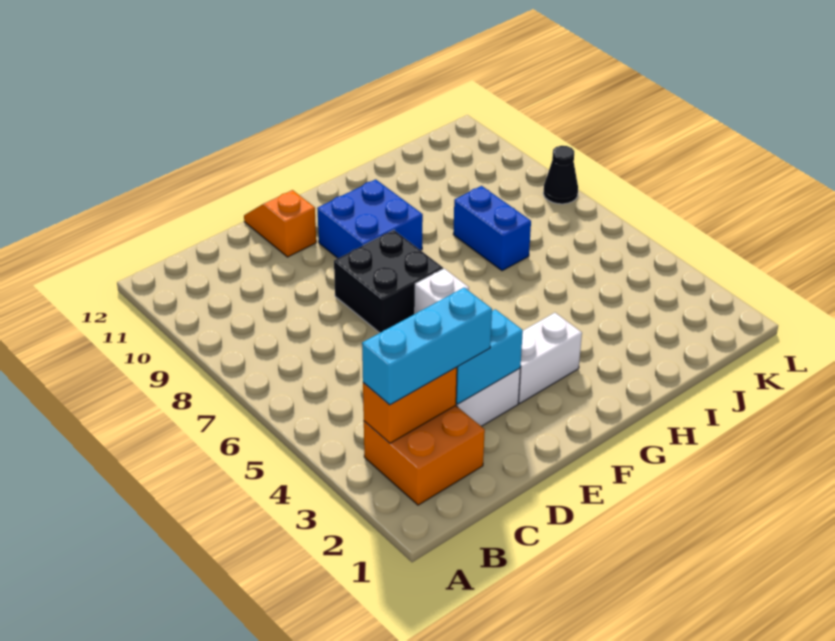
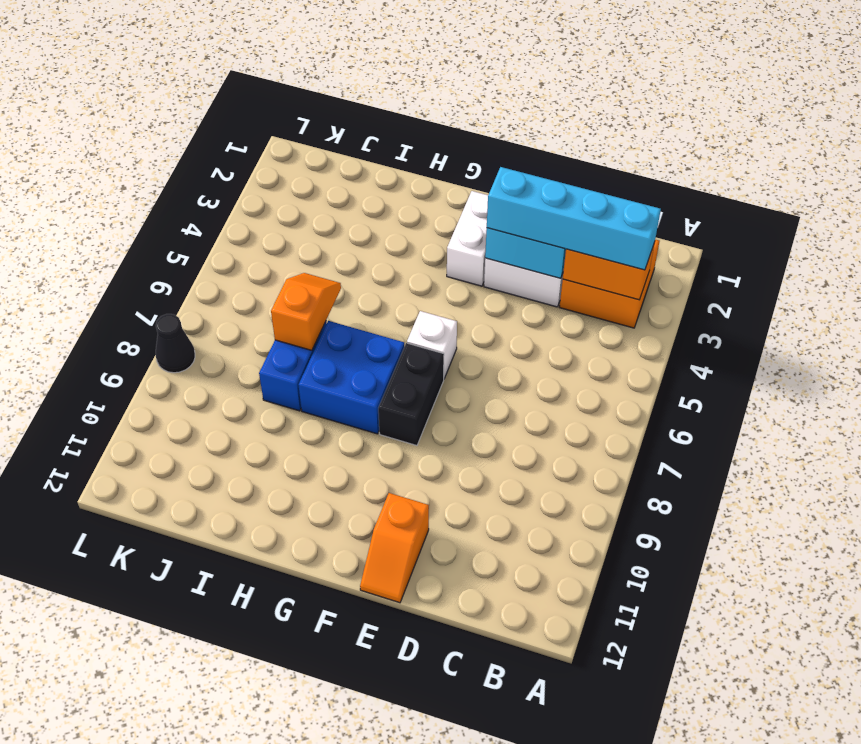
cyan 1x3 brick [362,288,492,405] -> cyan 1x4 brick [487,167,661,270]
black 2x2 brick [334,230,443,333] -> black 1x2 brick [378,343,444,446]
white 1x2 brick [518,313,582,403] -> white 1x2 brick turned to [447,191,488,286]
blue 2x2 brick [317,179,423,258] -> blue 2x2 brick moved to [299,321,404,434]
none -> orange 1x2 slope [271,273,341,350]

